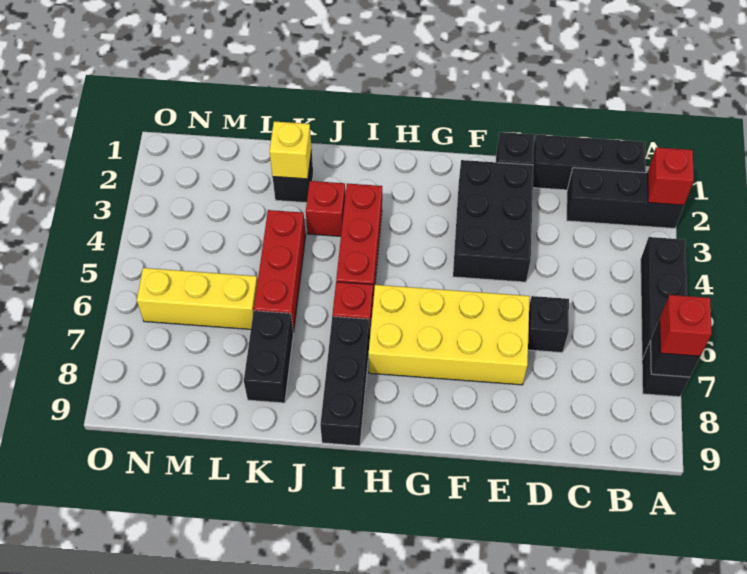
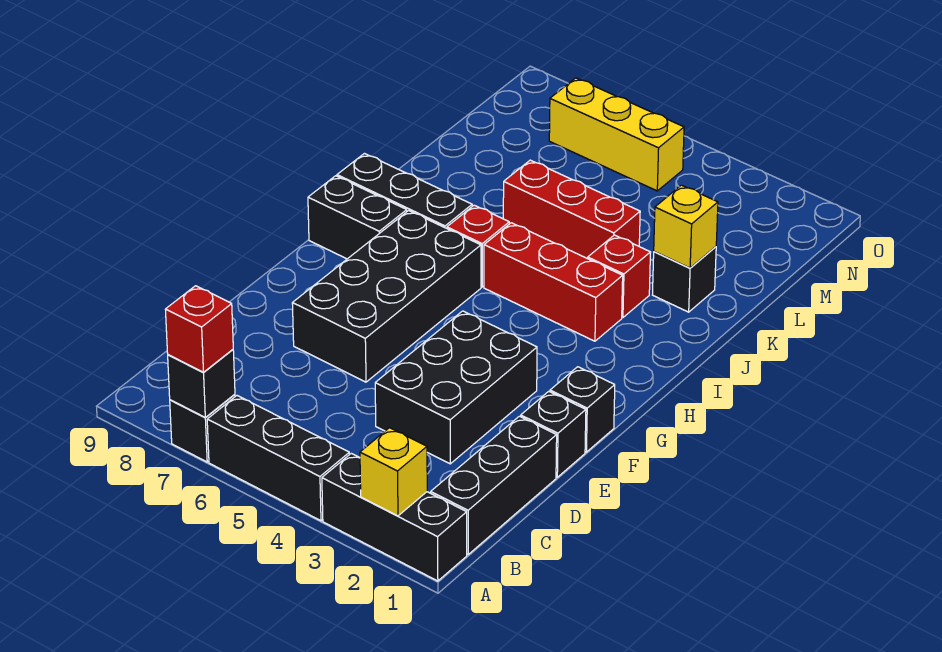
black 1x3 brick [567,168,684,228] -> black 1x3 brick turned to [322,453,467,581]
red 1x1 brick [648,147,694,205] -> yellow 1x1 brick [360,428,427,516]
black 1x1 brick [528,296,569,353] -> black 1x1 brick moved to [550,367,615,452]
black 2x3 brick [453,160,534,282] -> black 2x3 brick turned to [375,311,537,464]
yellow 2x4 brick [369,285,530,385] -> black 2x4 brick [292,211,481,382]
black 1x2 brick [244,311,293,403] -> black 1x2 brick moved to [308,176,407,259]
yellow 1x3 brick [137,268,258,329] -> yellow 1x3 brick turned to [549,78,684,191]

